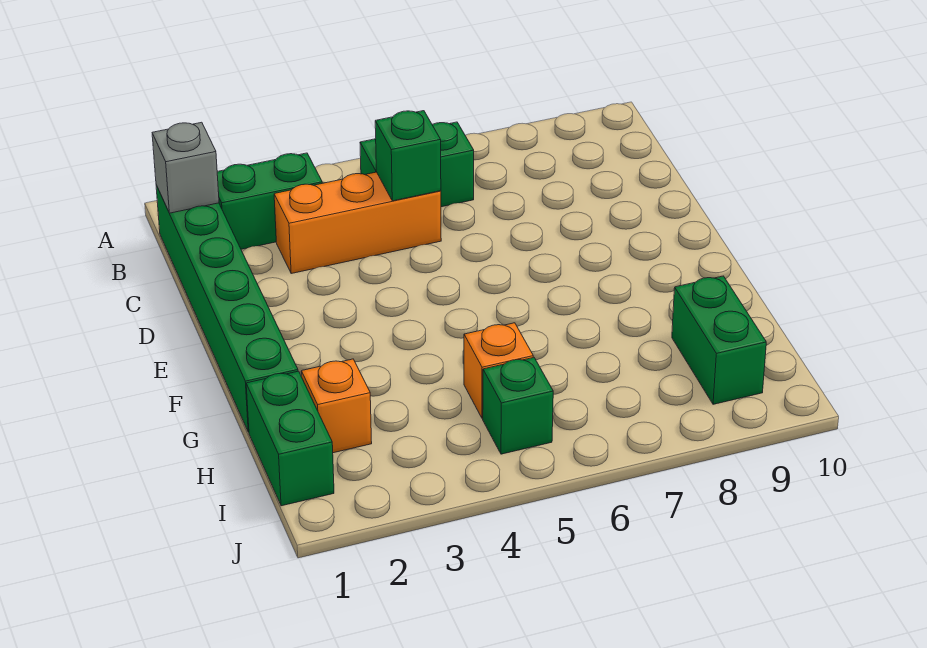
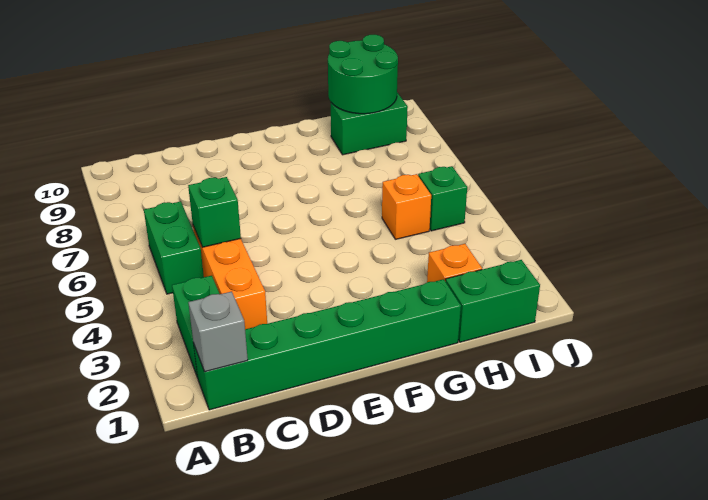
none -> green 2x2 round brick [328,34,398,114]

